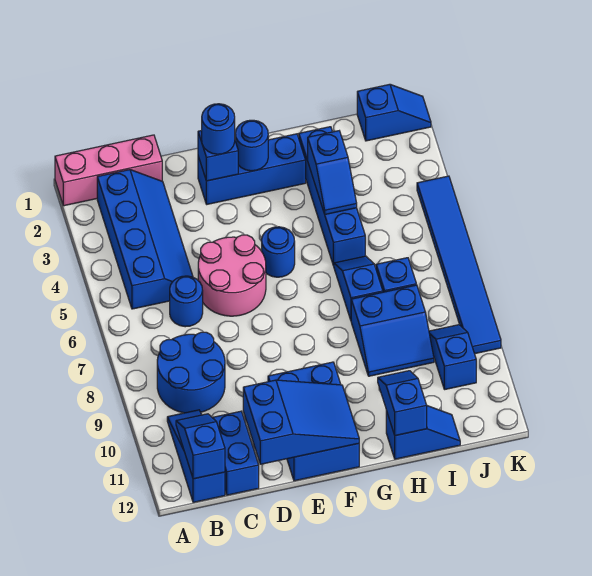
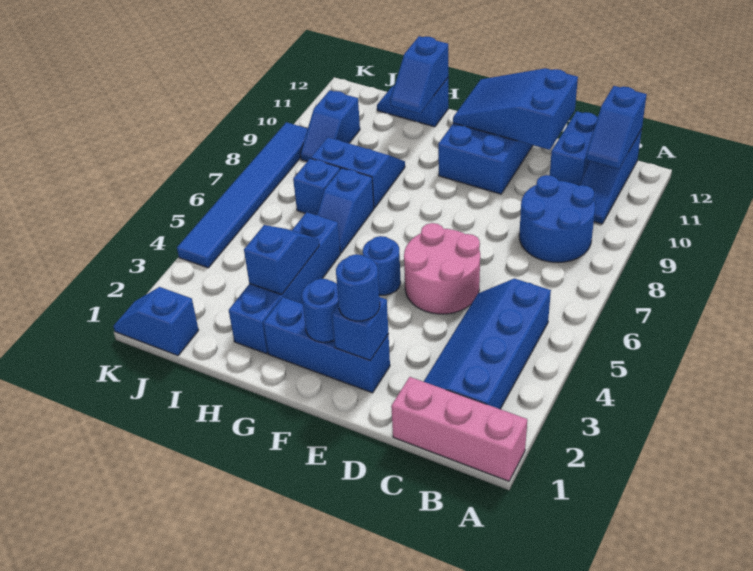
blue 1x1 round brick [170,276,203,327] -> none

